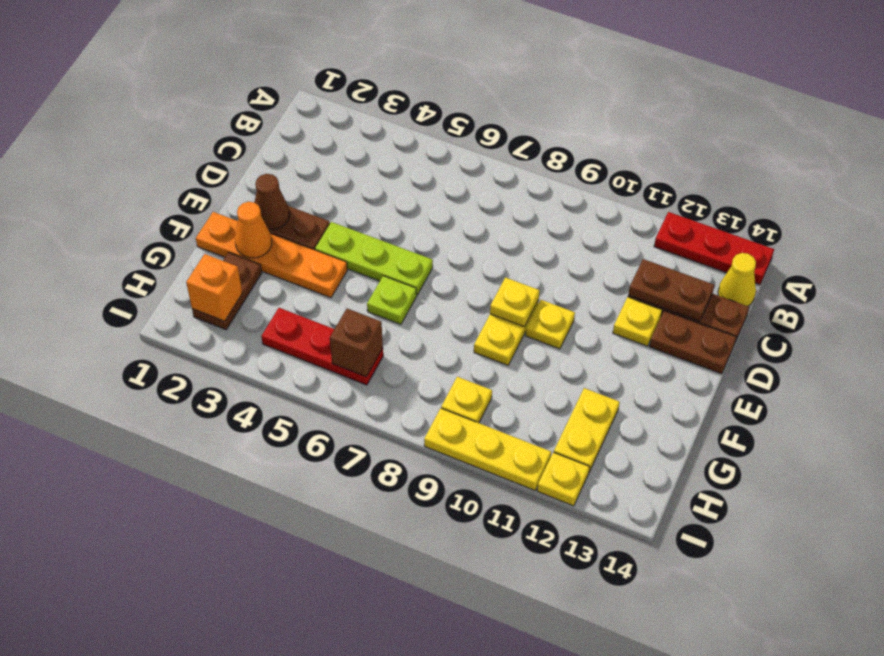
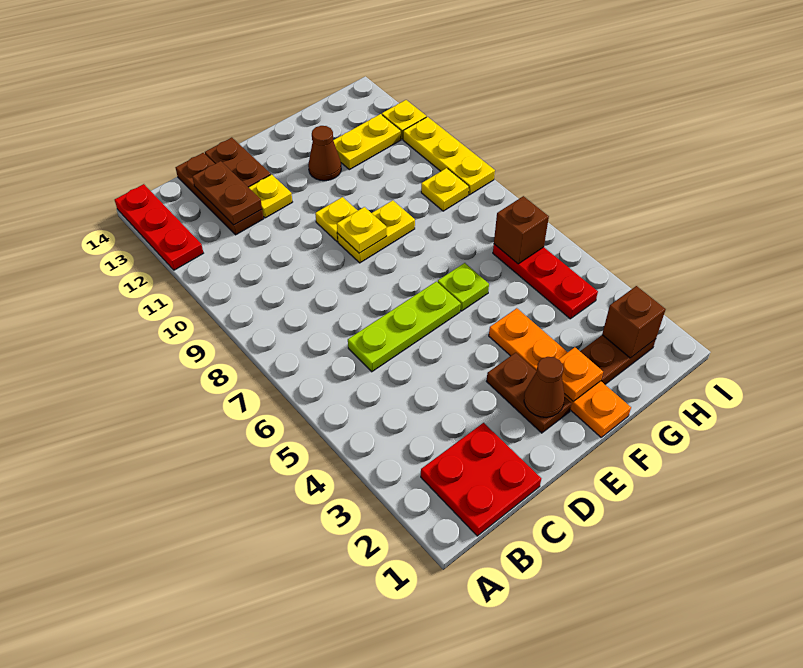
none -> red 2x2 plate [421,423,541,536]
yellow 1x1 cone [718,253,756,306] -> none
lime 1x3 plate [315,222,433,295] -> lime 1x3 plate turned to [348,281,461,372]
orange 1x1 cone [235,202,272,258] -> orange 1x1 plate [558,347,603,401]
none -> brown 1x1 cone [308,126,341,181]
orange 1x1 brick [186,254,242,321] -> brown 1x1 brick [602,286,666,358]

